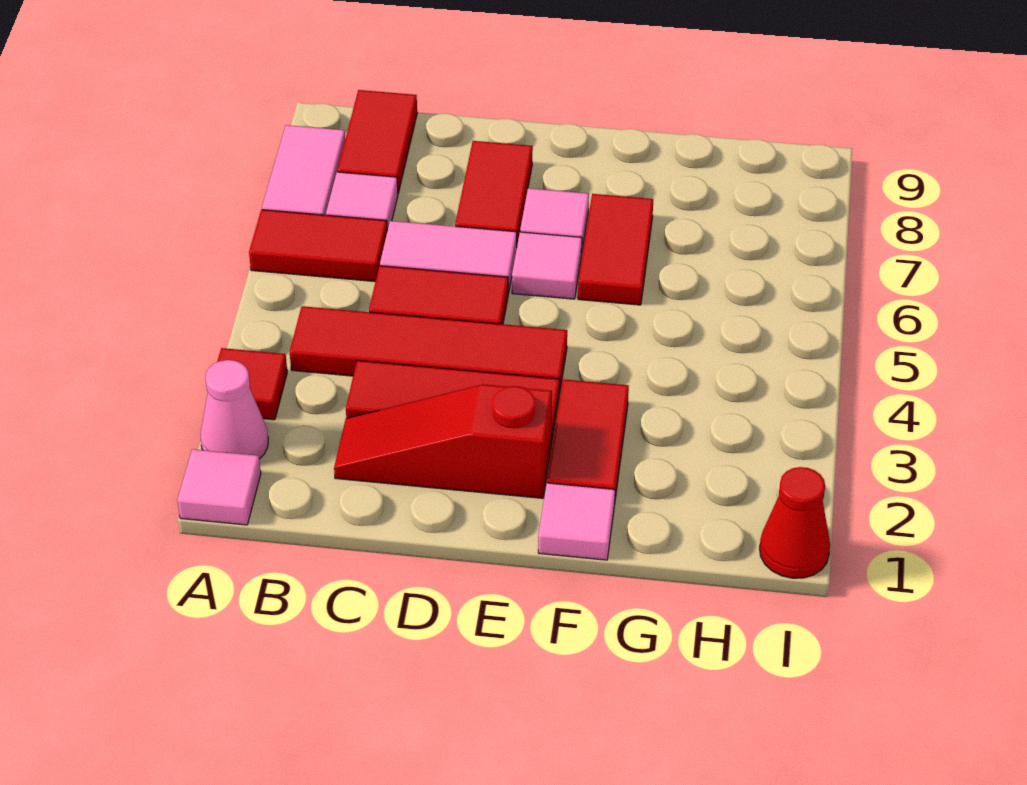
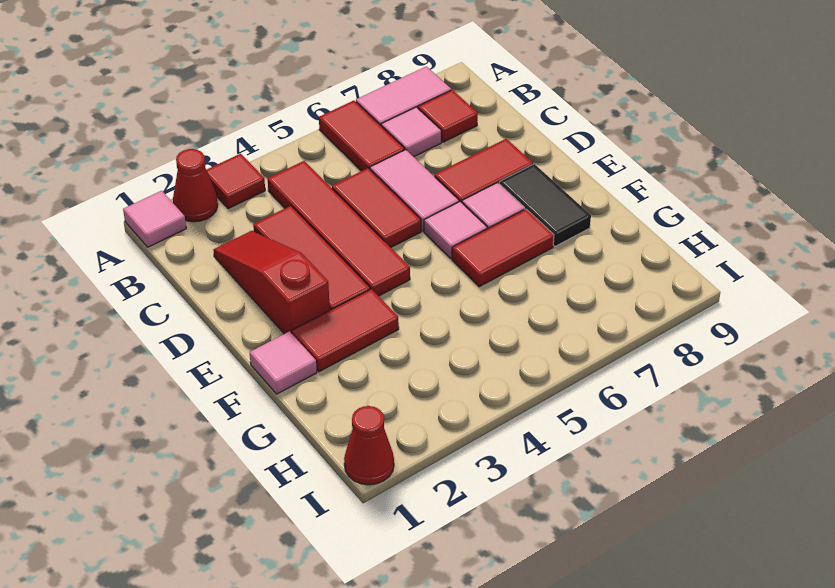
pink 1x1 cone [201,360,268,459] -> red 1x1 cone [173,149,218,222]
red 1x2 tile [337,90,417,193] -> red 1x1 tile [418,90,478,142]
none -> black 1x2 tile [499,164,591,246]

